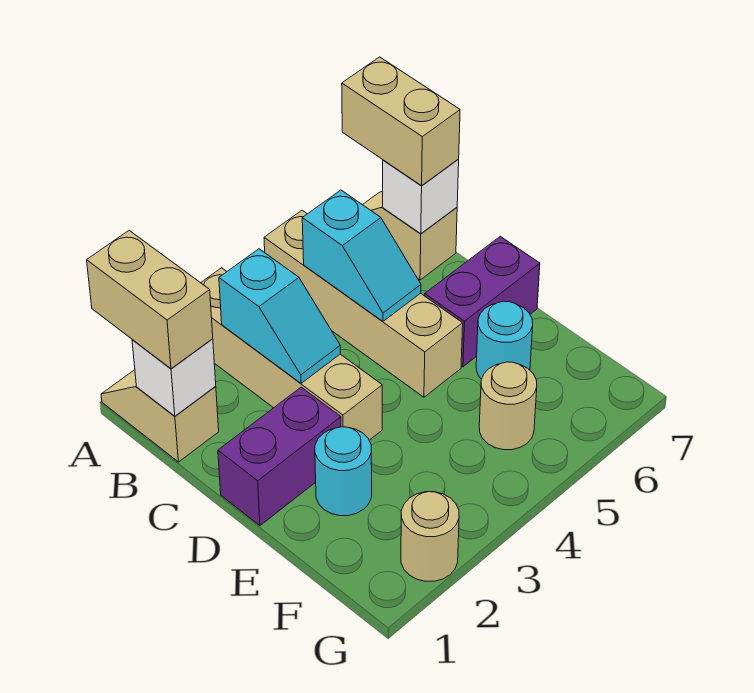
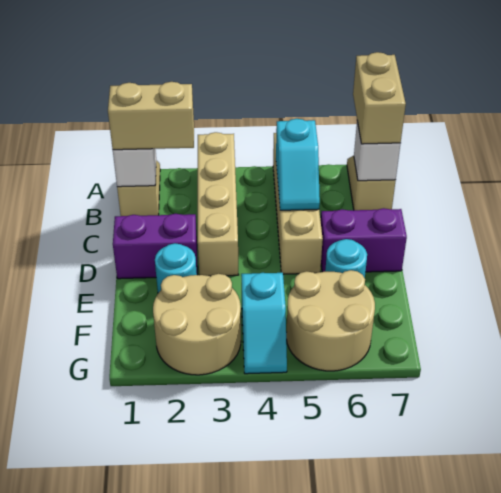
tan 1x2 brick [87,231,213,369] -> tan 1x2 brick turned to [108,82,194,150]
cyan 1x2 slope [219,249,340,383] -> cyan 1x2 slope moved to [241,273,287,374]
tan 1x1 round brick [479,362,537,450] -> tan 2x2 round brick [286,270,375,371]
tan 1x1 round brick [401,492,459,581] -> tan 2x2 round brick [153,274,241,375]

